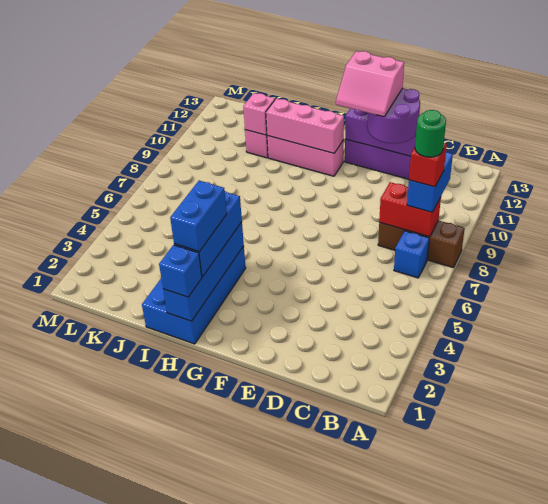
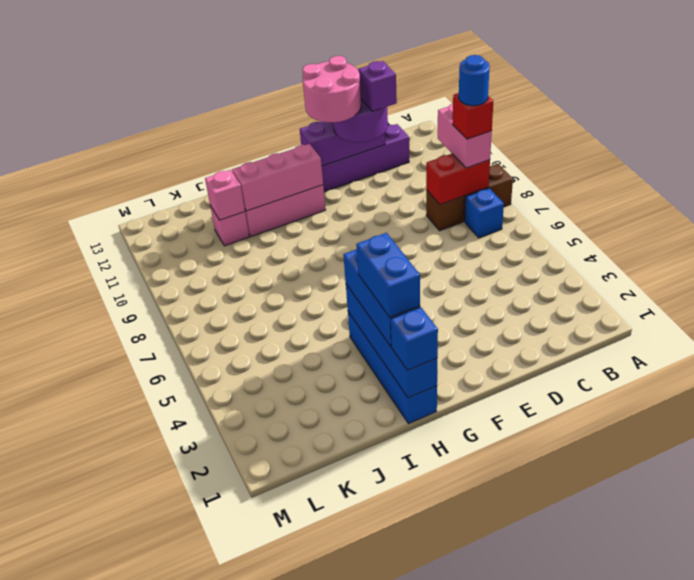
blue 1x2 brick [407,152,453,212] -> pink 1x2 brick [438,104,492,168]
green 1x1 round brick [415,110,446,157] -> blue 1x1 round brick [459,55,490,106]
none -> purple 1x1 brick [358,61,397,112]
pink 2x2 slope [336,51,404,117] -> pink 2x2 round brick [303,56,361,122]
blue 2x4 brick [142,246,246,344] -> blue 1x4 brick [348,312,437,424]

